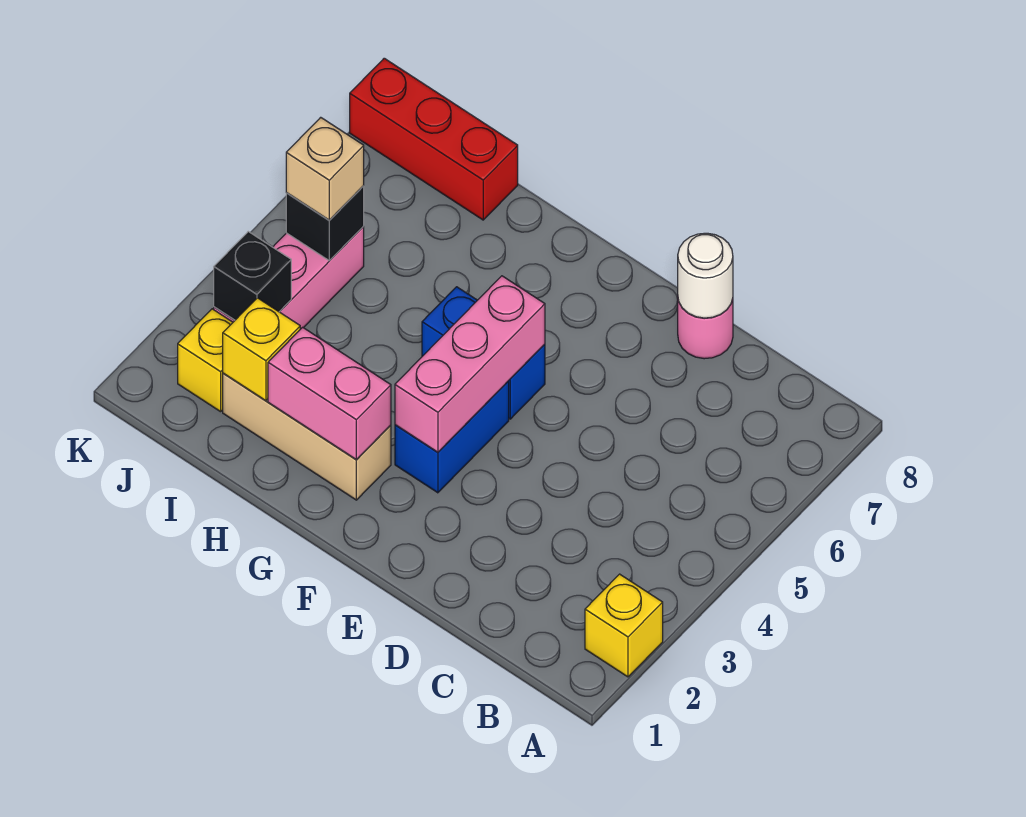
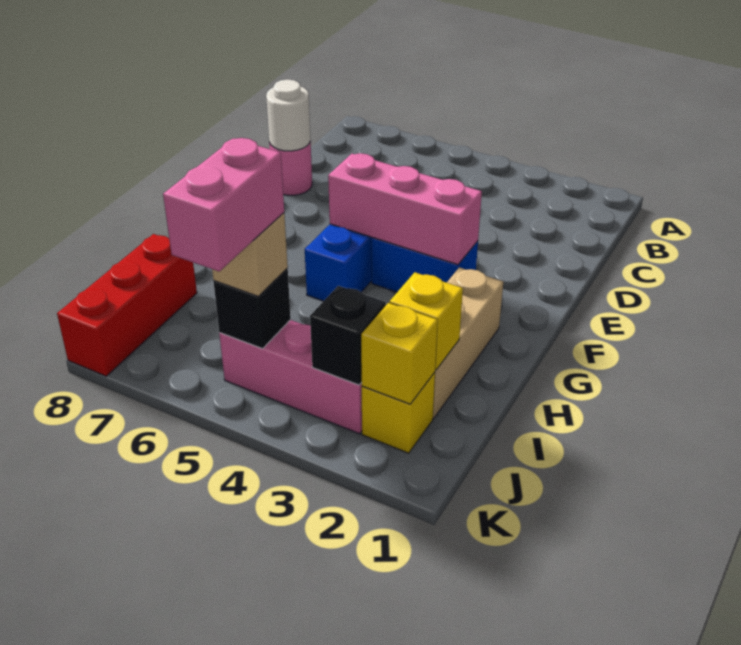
yellow 1x1 brick [585,574,663,677] -> yellow 1x1 brick moved to [361,303,438,404]
pink 1x2 brick [268,327,391,459] -> pink 1x2 brick moved to [163,138,284,271]

